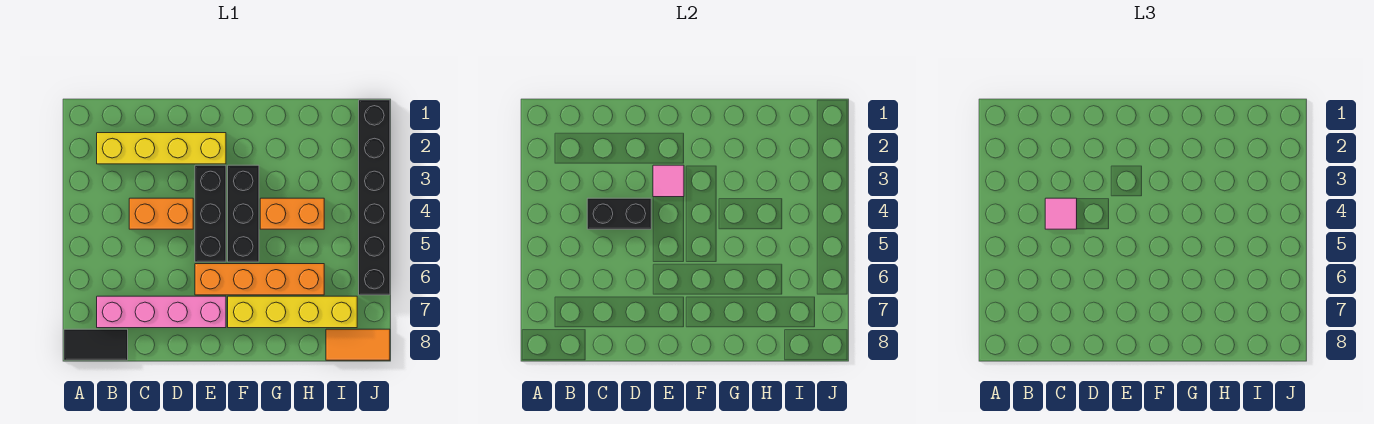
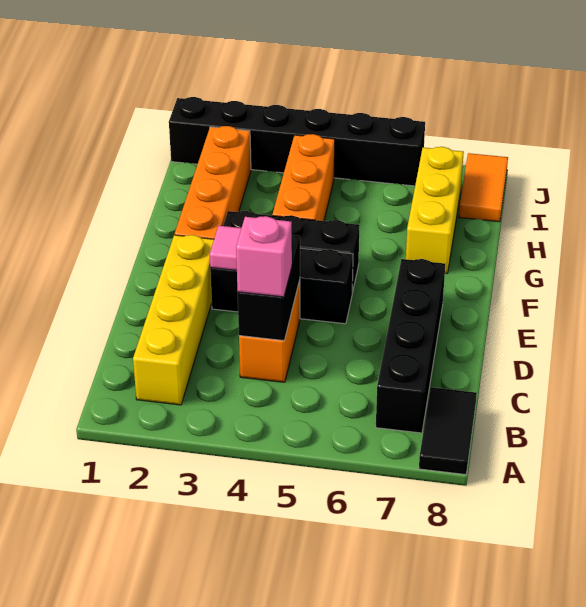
pink 1x4 brick [97,296,226,328] -> black 1x4 brick [376,259,445,433]
pink 1x1 tile [1045,198,1077,229] -> pink 1x1 brick [236,216,292,297]
orange 1x4 brick [195,264,324,295] -> orange 1x4 brick moved to [175,126,251,239]
yellow 1x4 brick [228,296,357,328] -> yellow 1x3 brick [406,147,464,273]
orange 1x2 brick [260,198,324,229] -> orange 1x3 brick [272,134,335,221]

